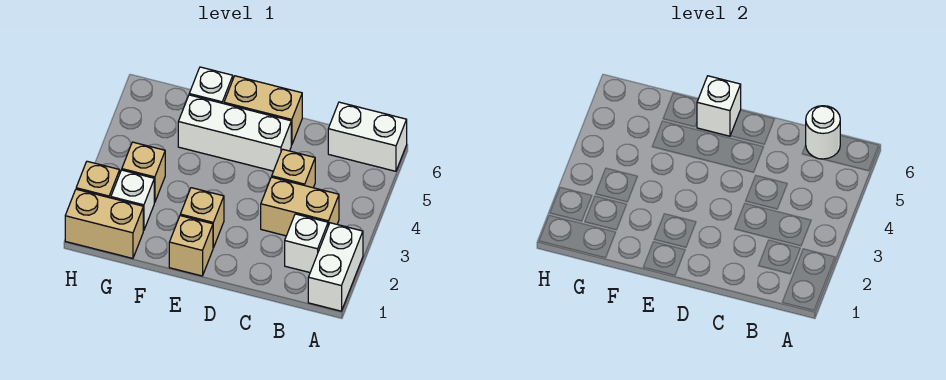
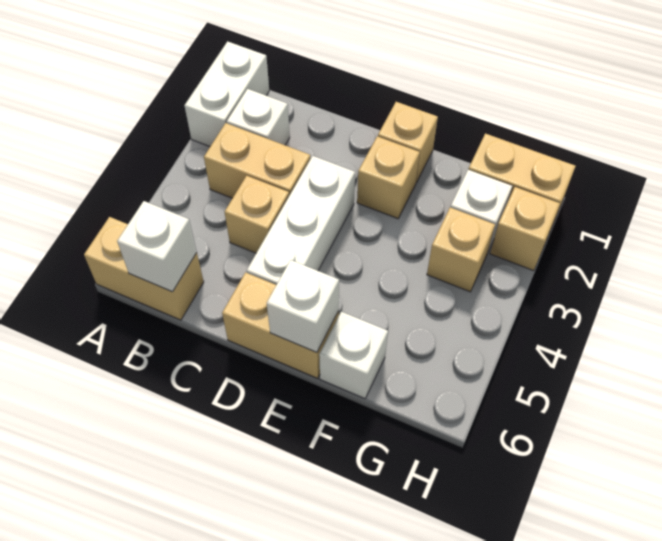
white 1x2 brick [328,102,407,171] -> tan 1x2 brick [84,217,204,320]
white 1x1 round brick [806,106,840,159] -> white 1x1 brick [117,201,197,291]
white 1x3 brick [178,95,291,171] -> white 1x3 brick turned to [247,156,355,285]

